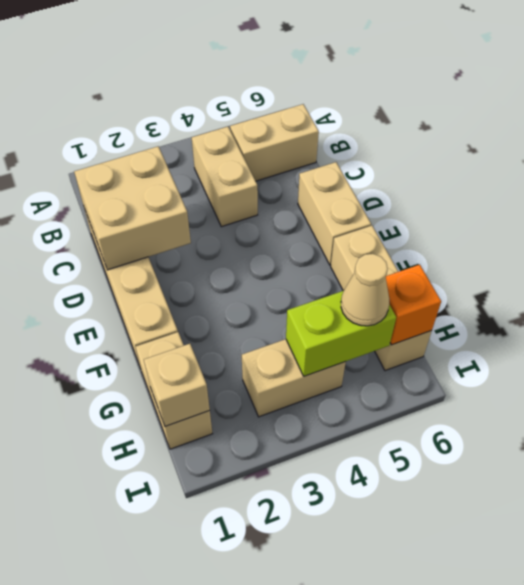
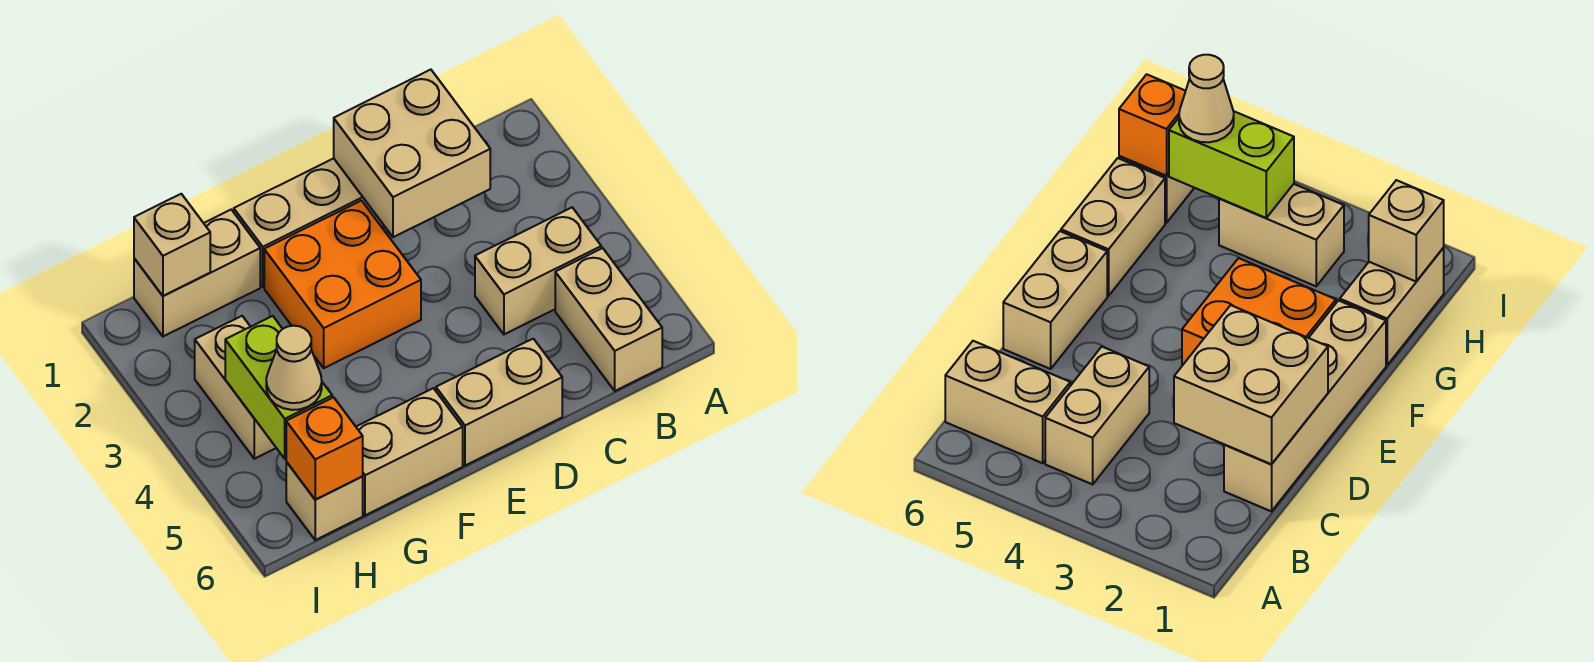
none -> orange 2x2 brick [264,201,421,368]

